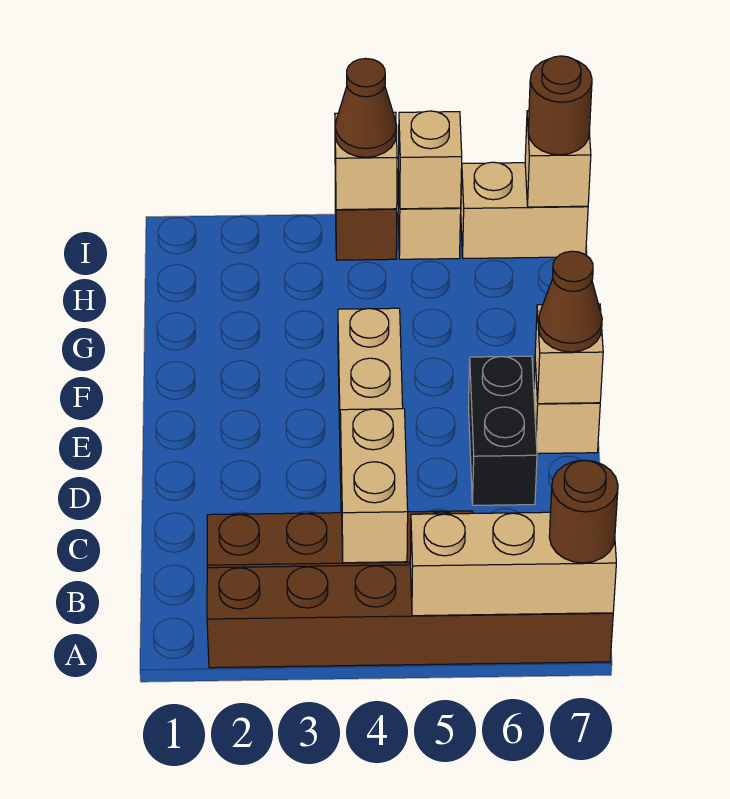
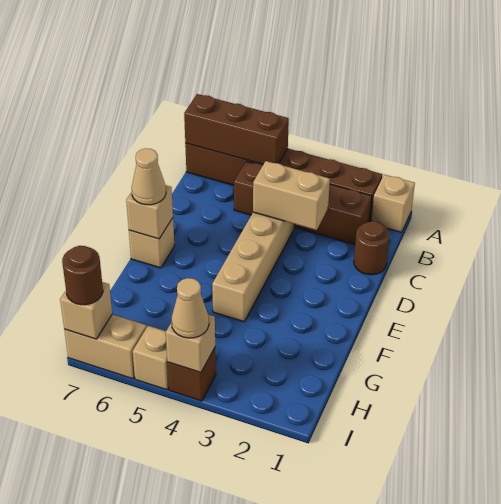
tan 1x3 brick [410,512,616,616] -> brown 1x3 brick [184,94,289,164]
brown 1x1 round brick [549,460,618,563] -> brown 1x1 round brick moved to [354,221,390,275]
tan 1x2 brick [340,409,408,563] -> tan 1x2 brick turned to [253,161,330,230]
black 1x2 brick [468,356,537,505] -> none
brown 1x1 cone [538,251,602,352] -> tan 1x1 cone [132,148,166,205]
brown 1x1 cone [335,58,397,157] -> tan 1x1 cone [172,278,209,338]
tan 1x1 brick [399,111,462,209] -> tan 1x1 brick moved to [372,175,415,232]

